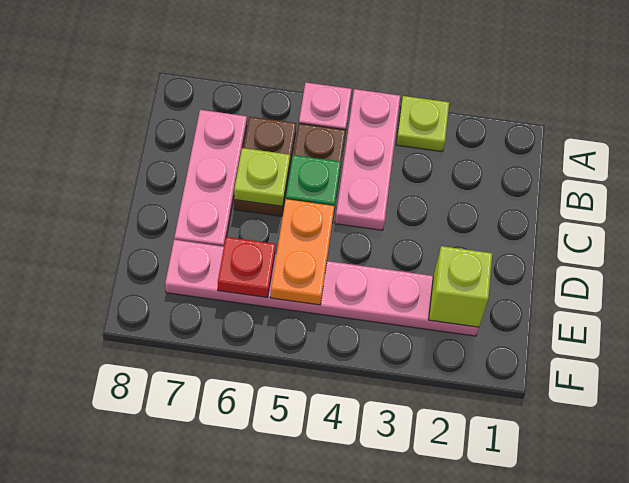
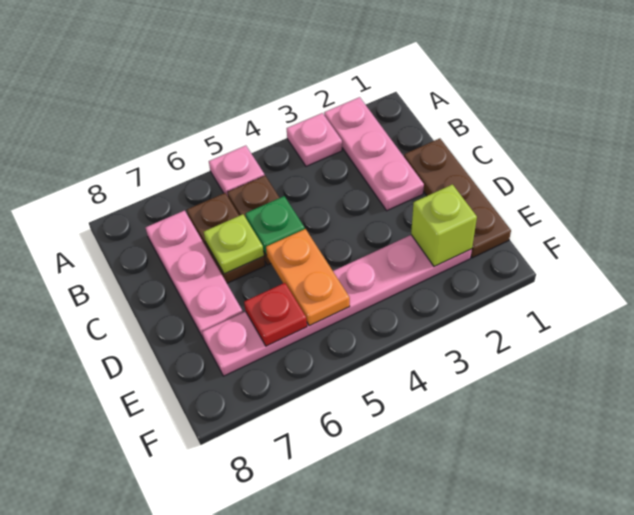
lime 1x1 plate [396,96,449,152] -> pink 1x1 plate [287,113,342,166]
pink 1x3 plate [335,89,400,230] -> pink 1x3 plate moved to [324,97,424,211]
none -> brown 1x3 plate [404,138,511,258]

